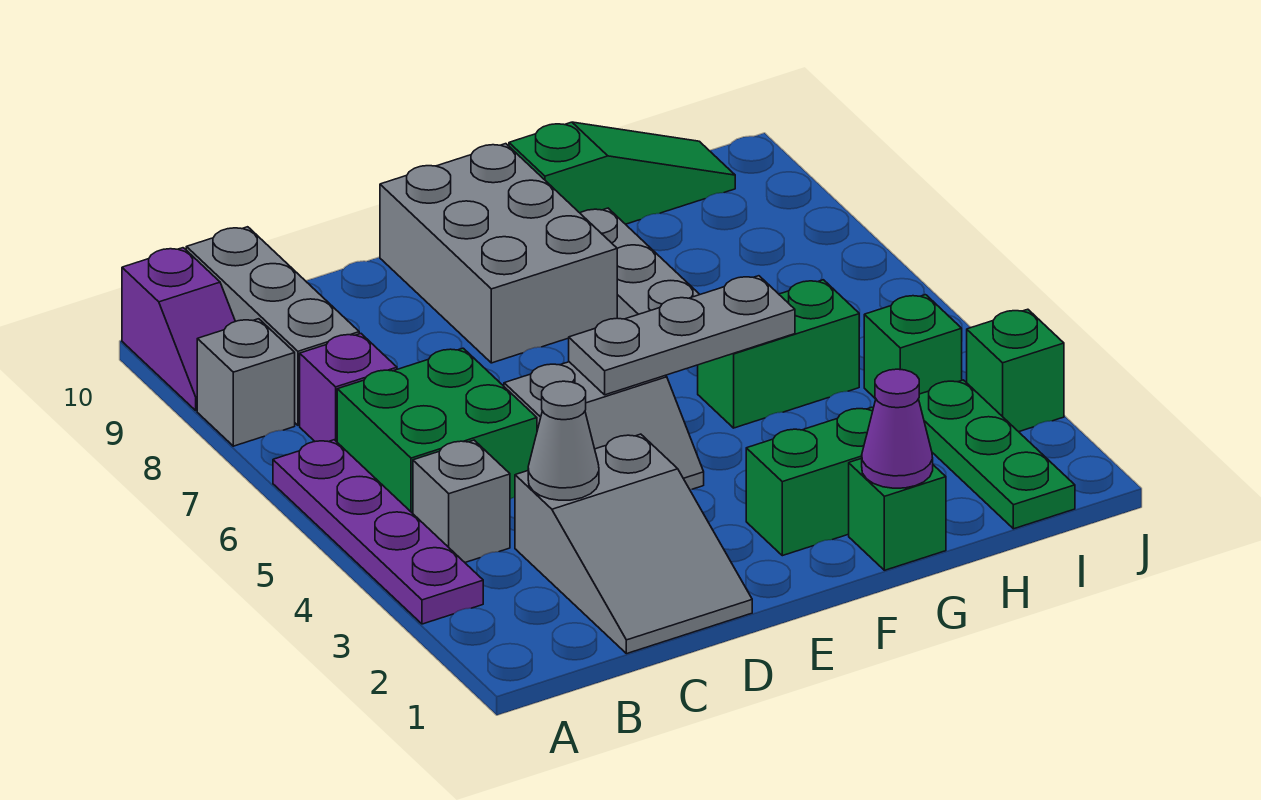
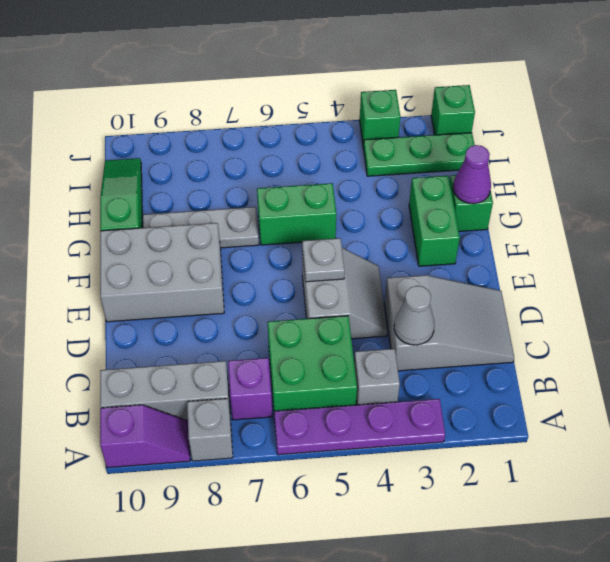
grey 1x3 plate [569,276,795,395] -> grey 1x1 plate [302,238,345,282]
green 1x2 brick [698,280,859,428] -> green 1x2 brick turned to [257,183,336,245]
green 1x1 brick [864,295,962,399] -> green 1x1 brick moved to [431,85,475,135]

